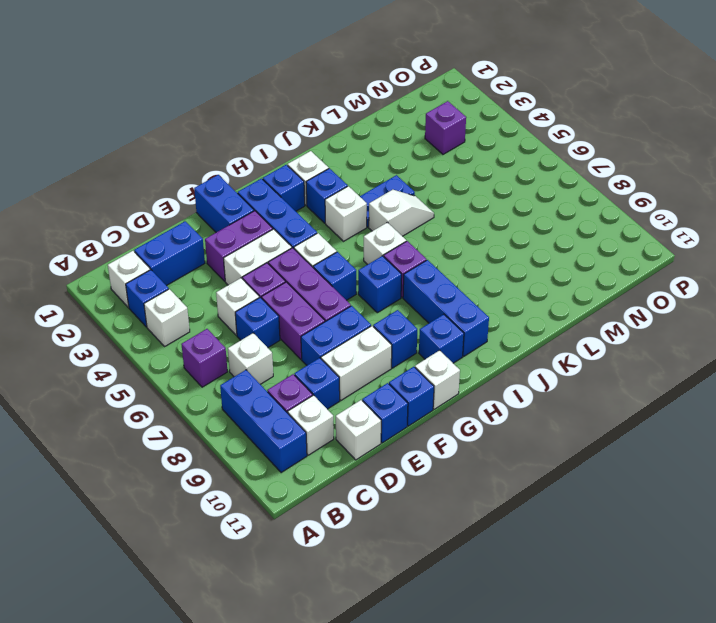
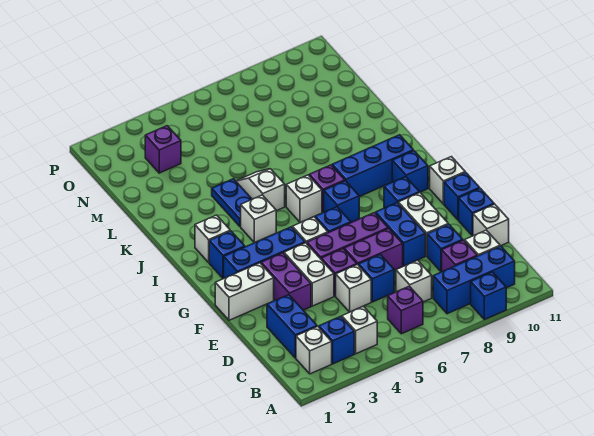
blue 1x2 brick [194,175,254,232] -> white 1x2 brick [215,263,274,320]
blue 1x1 brick [306,168,348,223] -> blue 1x1 brick moved to [471,272,506,320]

